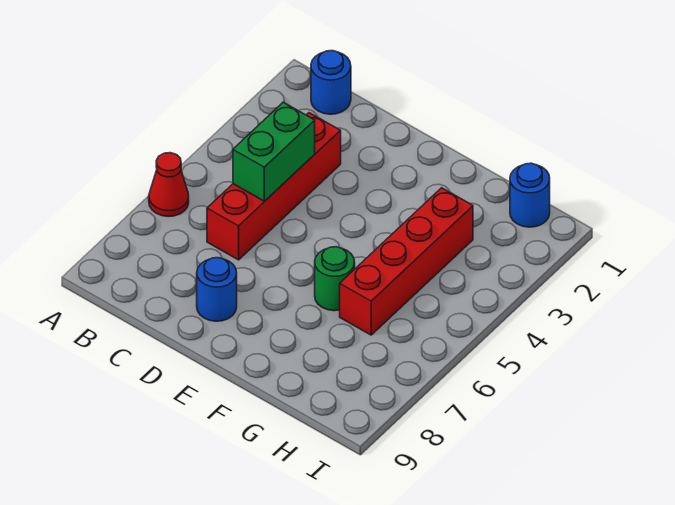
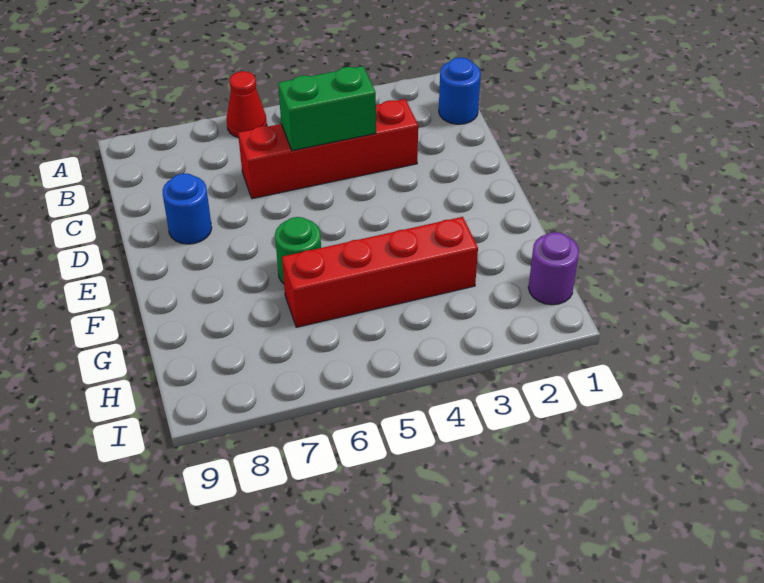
blue 1x1 round brick [510,163,550,227] -> purple 1x1 round brick [528,232,579,305]

